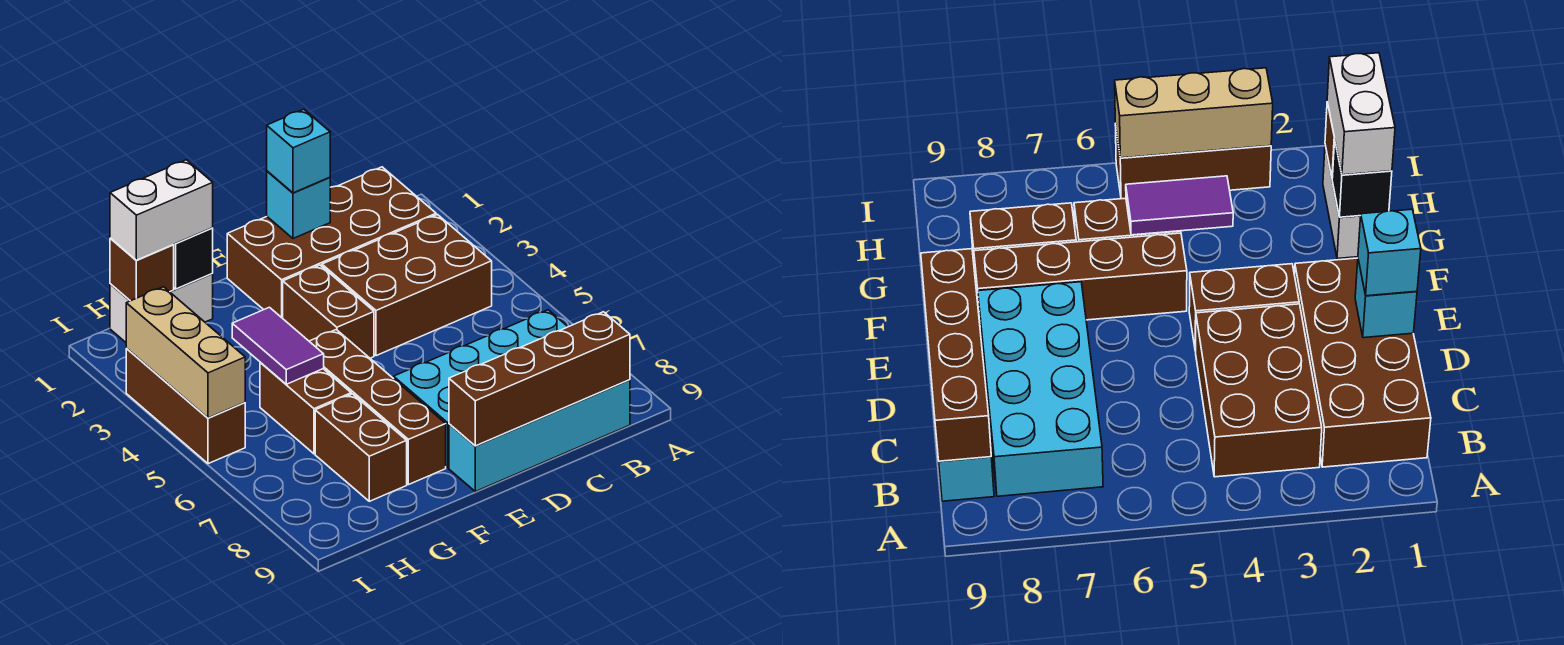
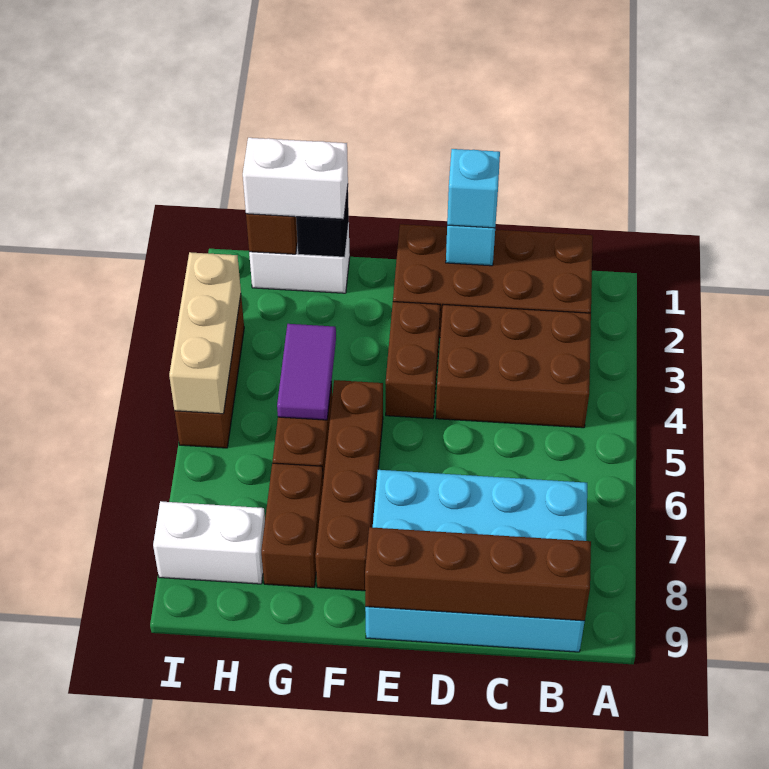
none -> white 1x2 brick [153,501,265,584]

